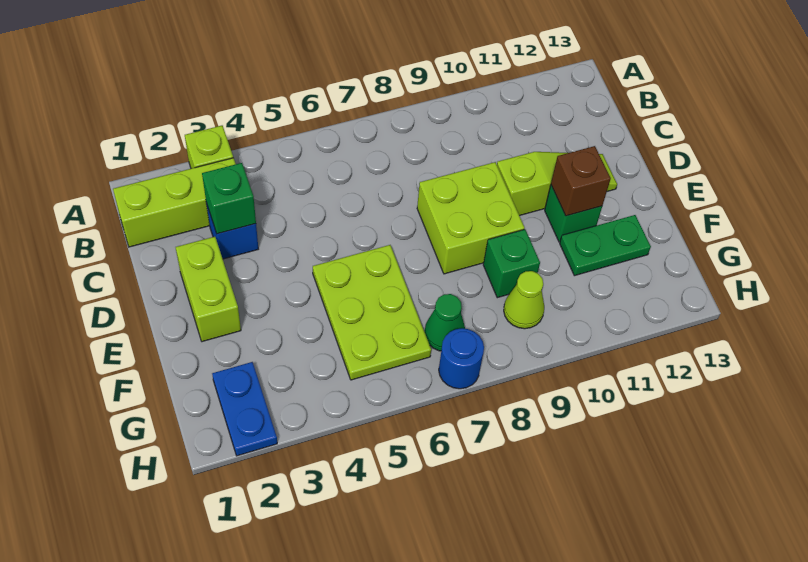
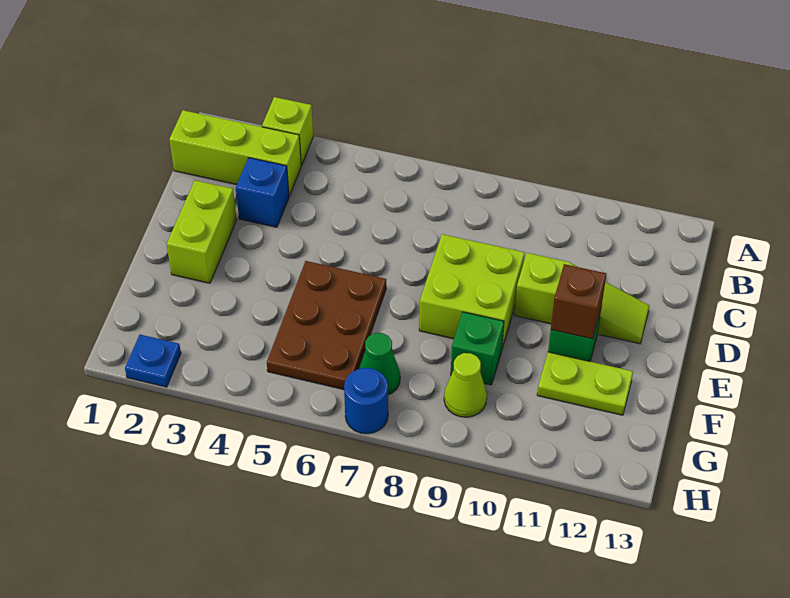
green 1x1 brick [202,163,256,234] -> none
lime 2x3 plate [313,245,431,380] -> brown 2x3 plate [267,261,386,390]
green 1x2 plate [560,215,651,276] -> lime 1x2 plate [537,352,633,415]
blue 1x2 plate [212,362,277,456] -> blue 1x1 plate [125,335,181,387]

